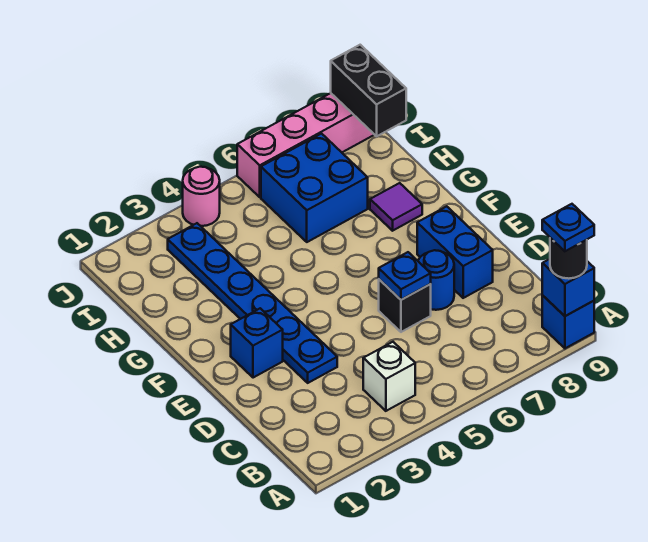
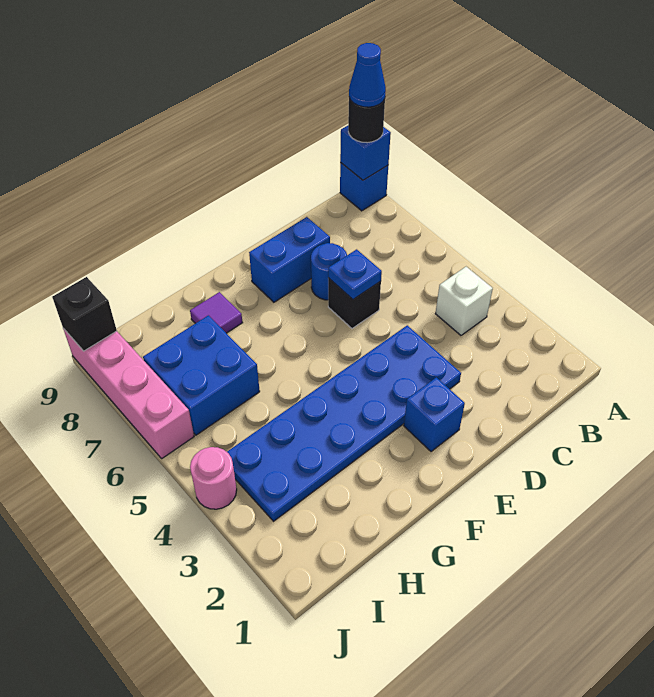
blue 1x1 plate [542,204,594,251] -> blue 1x1 cone [349,43,386,107]
blue 1x6 plate [168,223,337,383] -> blue 2x6 plate [227,325,461,521]
black 1x2 brick [331,45,406,136] -> black 1x1 brick [52,277,117,351]

